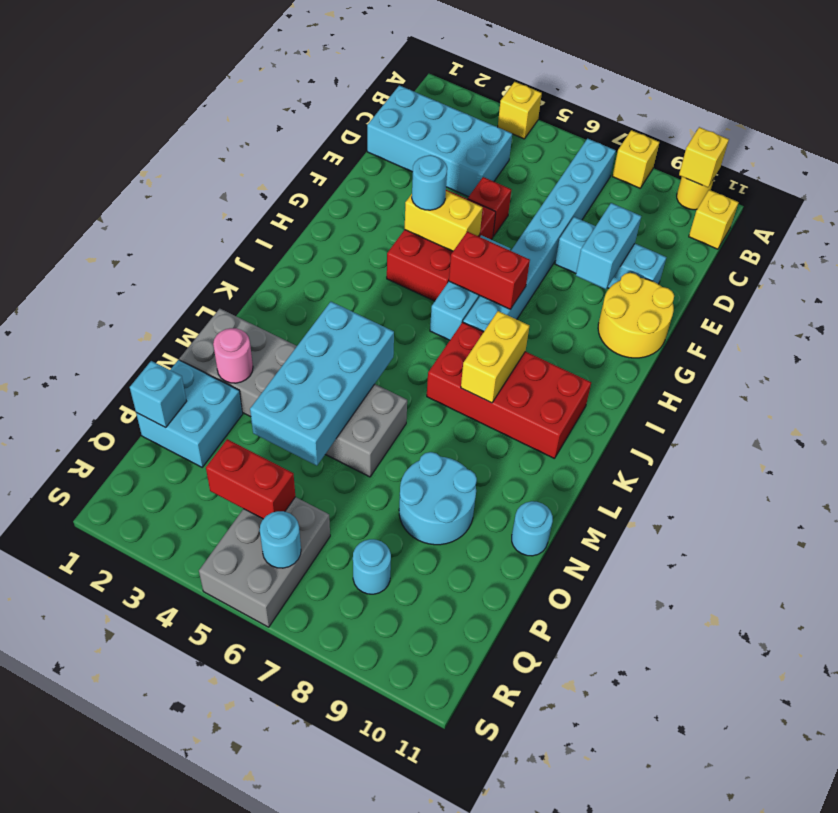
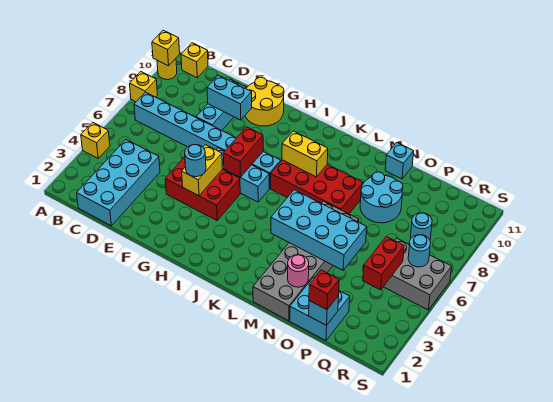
red 1x1 brick [468,177,511,237] -> red 1x1 brick moved to [309,270,339,310]
red 2x4 brick [427,322,591,459] -> red 2x4 brick turned to [271,160,363,214]
cyan 1x1 round brick [512,501,553,556] -> cyan 1x1 brick [385,143,414,179]

